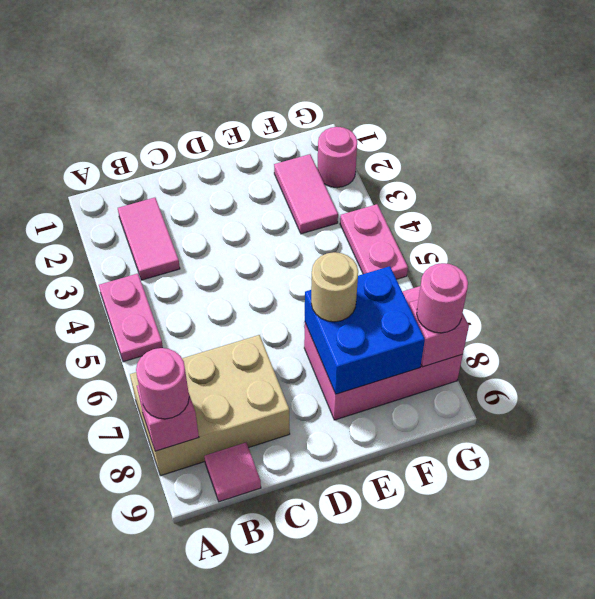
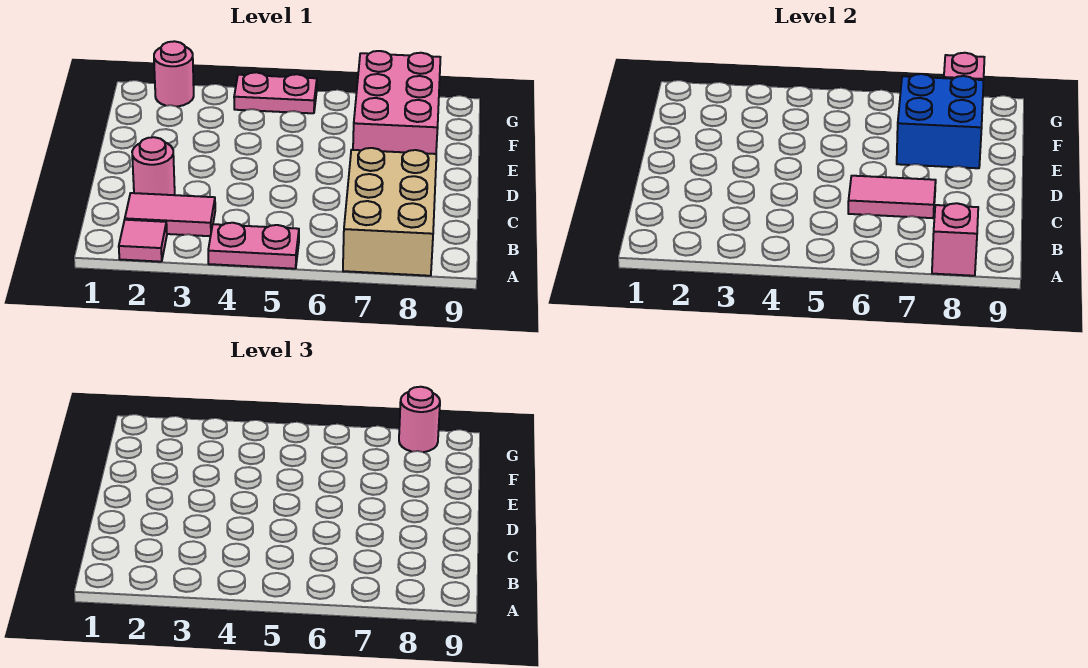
pink 1x1 round brick [136,348,189,419] -> pink 1x1 round brick moved to [132,137,175,195]
pink 1x1 tile [204,443,261,502] -> pink 1x1 tile moved to [119,220,167,262]
tan 1x1 round brick [311,252,358,322] -> none
pink 1x2 tile [274,154,338,234] -> pink 1x2 tile moved to [848,176,936,218]

